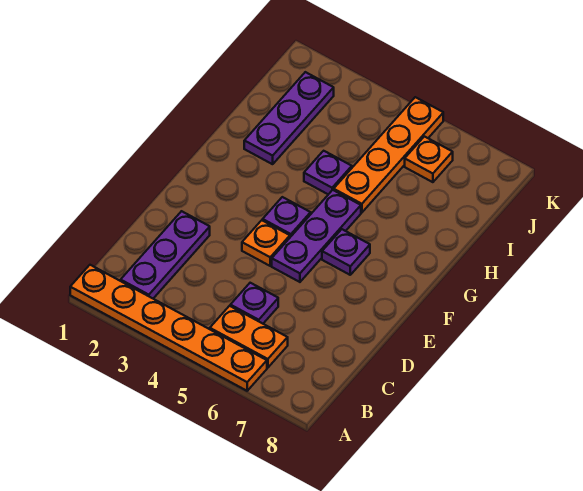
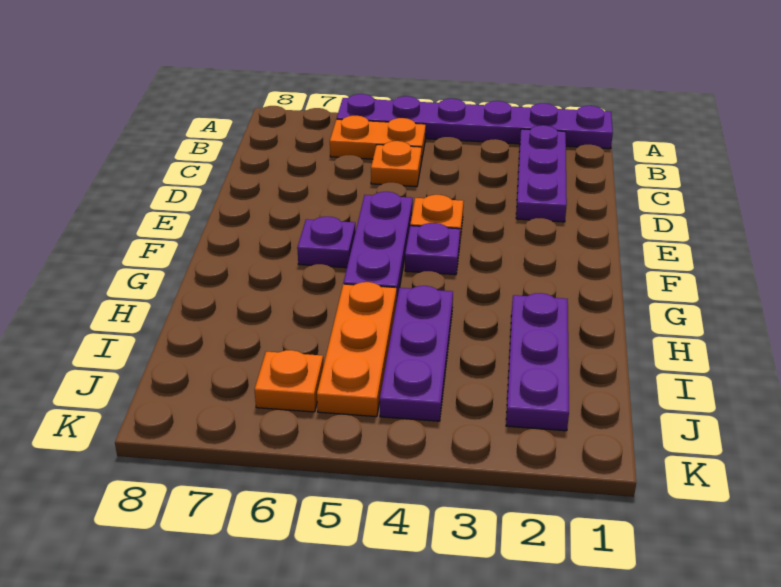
orange 1x6 plate [70,265,267,391] -> purple 1x6 plate [337,94,613,149]
purple 1x1 plate [230,283,278,324] -> orange 1x1 plate [371,141,422,187]
purple 1x1 plate [304,151,352,194] -> purple 1x3 plate [380,286,453,421]
orange 1x4 plate [334,97,443,213] -> orange 1x3 plate [317,282,397,417]

